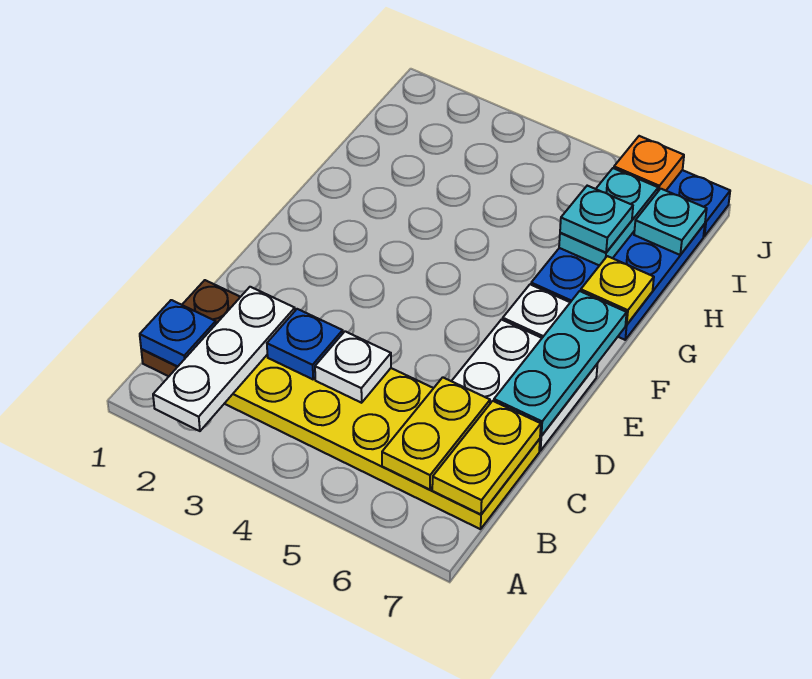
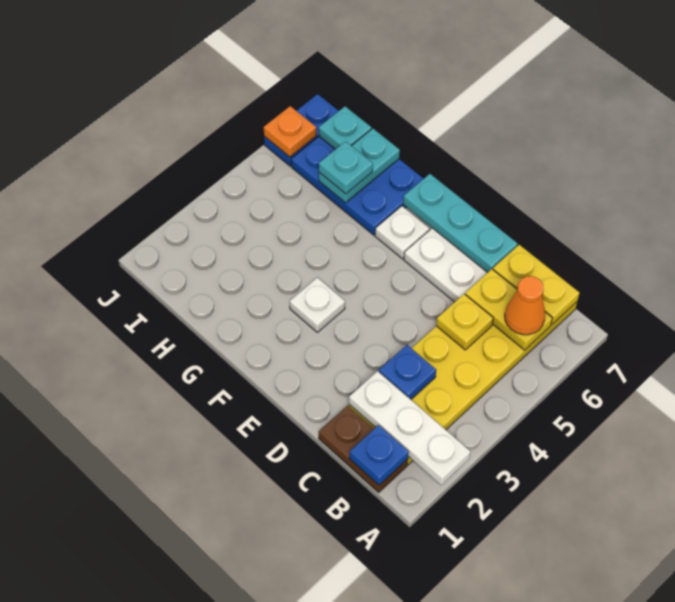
none -> orange 1x1 cone [505,276,545,335]
white 1x1 plate [315,331,391,403] -> white 1x1 plate moved to [290,277,345,332]
yellow 1x1 plate [581,256,654,325] -> yellow 1x1 plate moved to [436,294,493,350]
cyan 1x2 plate [559,168,658,266] -> cyan 1x2 plate turned to [319,129,400,203]

